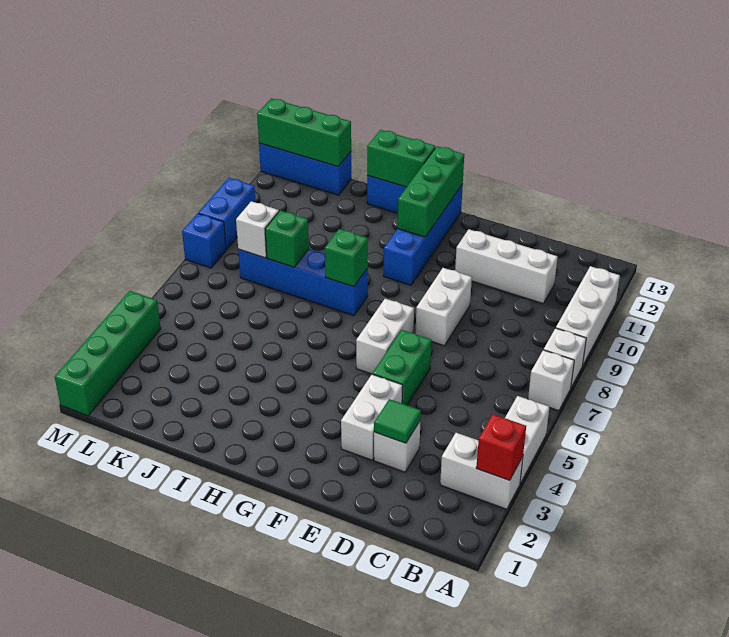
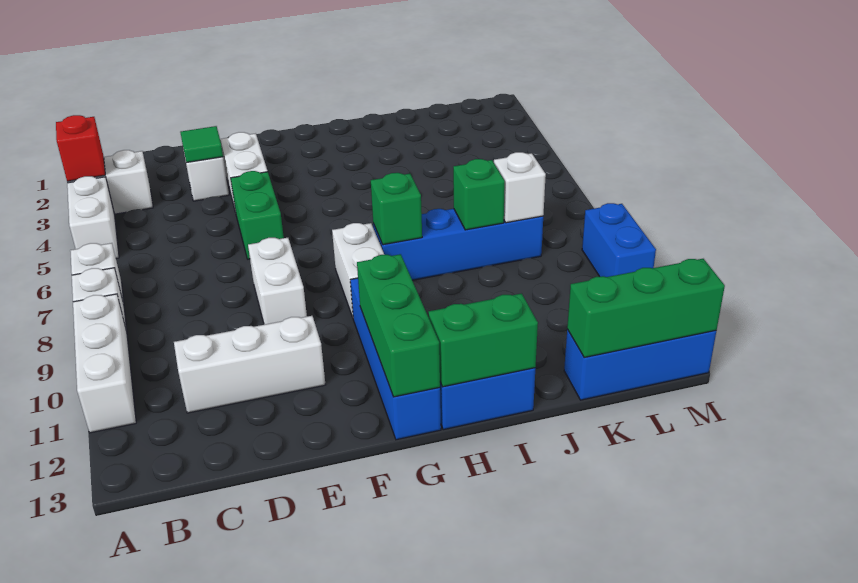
white 1x2 brick [356,299,414,374] -> white 1x2 brick moved to [332,223,384,317]
green 1x4 brick [55,291,161,416] -> none
blue 1x1 brick [182,213,226,268] -> none

